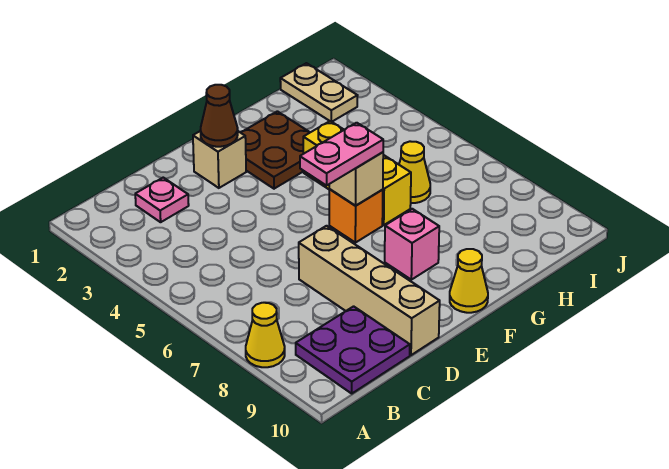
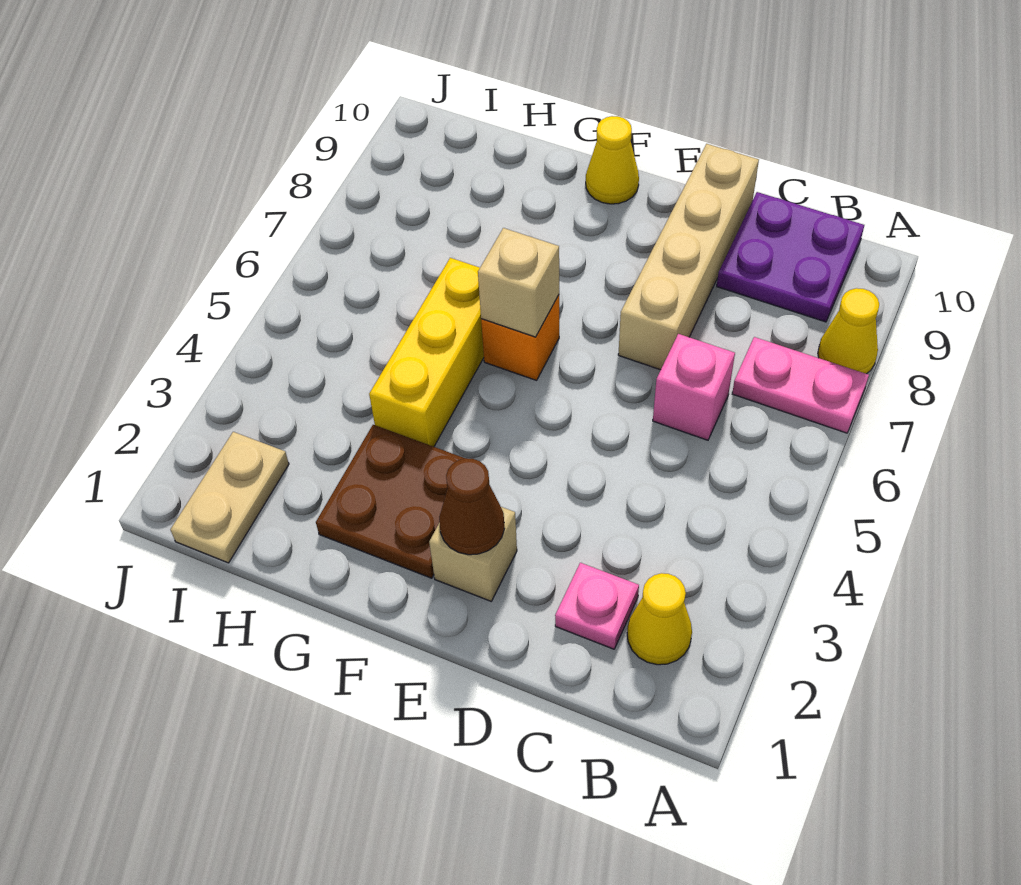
pink 1x2 plate [300,123,383,185] -> pink 1x2 plate moved to [732,337,869,433]
pink 1x1 brick [385,209,439,280] -> pink 1x1 brick moved to [653,334,735,440]
yellow 1x1 cone [399,141,430,203] -> yellow 1x1 cone moved to [627,573,692,665]

